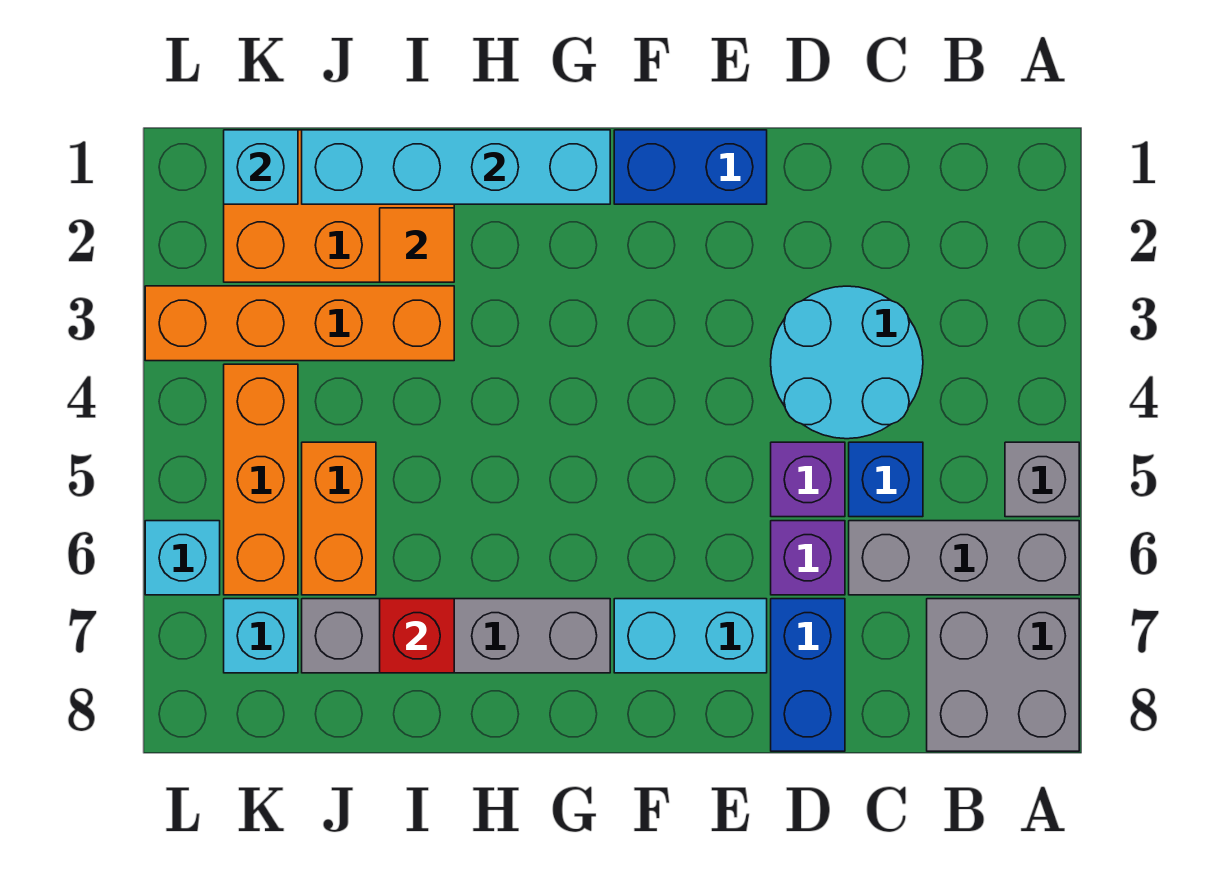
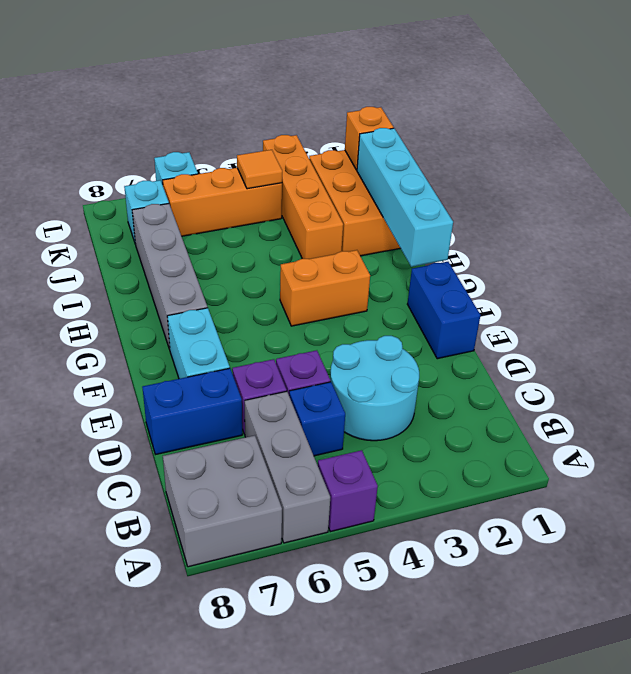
grey 1x1 brick [1005,442,1079,517] -> purple 1x1 brick [318,450,378,532]
orange 1x1 tile [380,208,454,282] -> orange 1x1 tile moved to [237,150,282,189]
red 1x1 brick [380,599,454,673] -> none
orange 1x2 brick [302,442,376,595] -> orange 1x2 brick moved to [280,250,370,326]
cyan 1x1 brick [224,130,298,204] -> orange 1x1 brick [345,107,394,170]

